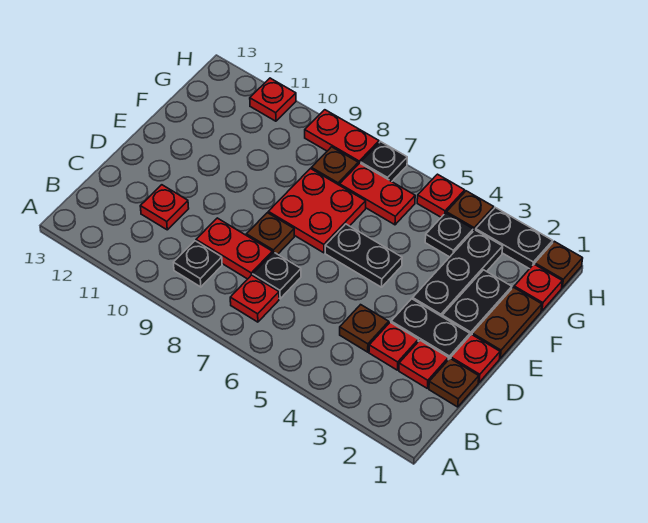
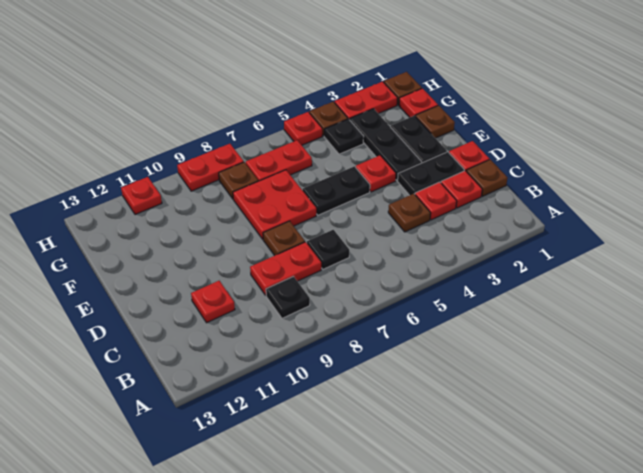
red 1x1 plate [230,275,279,322] -> red 1x1 plate moved to [356,155,396,192]
brown 1x2 plate [472,287,542,358] -> brown 1x1 plate [415,105,455,138]
black 1x2 plate [476,208,553,269] -> red 1x2 plate [335,82,398,120]
black 1x1 plate [361,142,407,182] -> none

